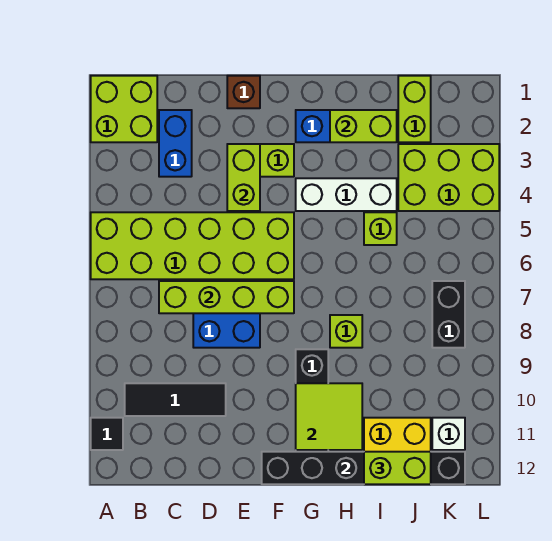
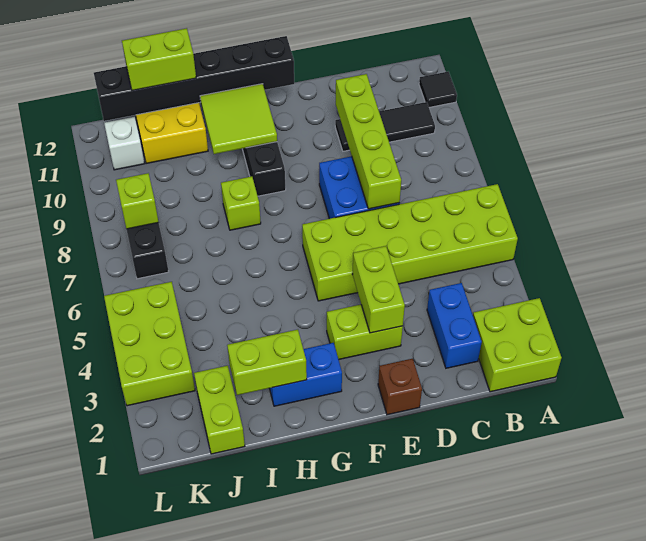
lime 1x4 brick [159,281,294,313] -> lime 1x4 brick turned to [336,74,401,209]
white 1x3 brick [296,178,397,211] -> none
lime 1x1 brick [364,212,397,245] -> lime 1x1 brick moved to [116,173,159,229]
lime 2x3 brick [398,144,499,211] -> lime 2x3 brick turned to [104,282,195,406]

